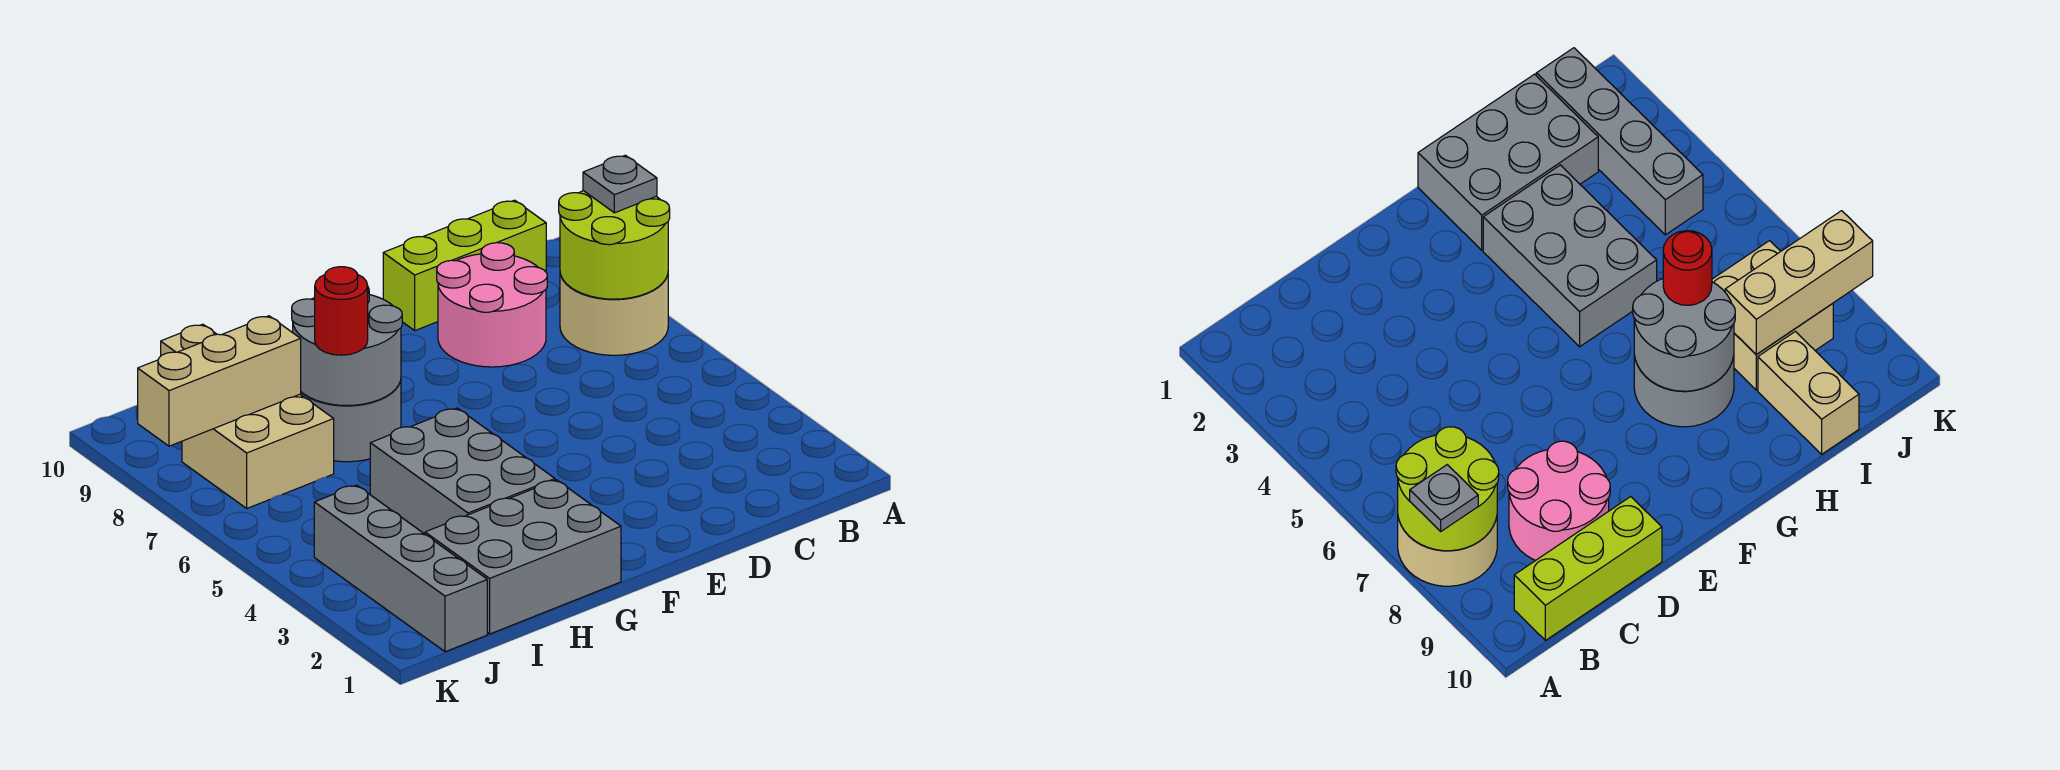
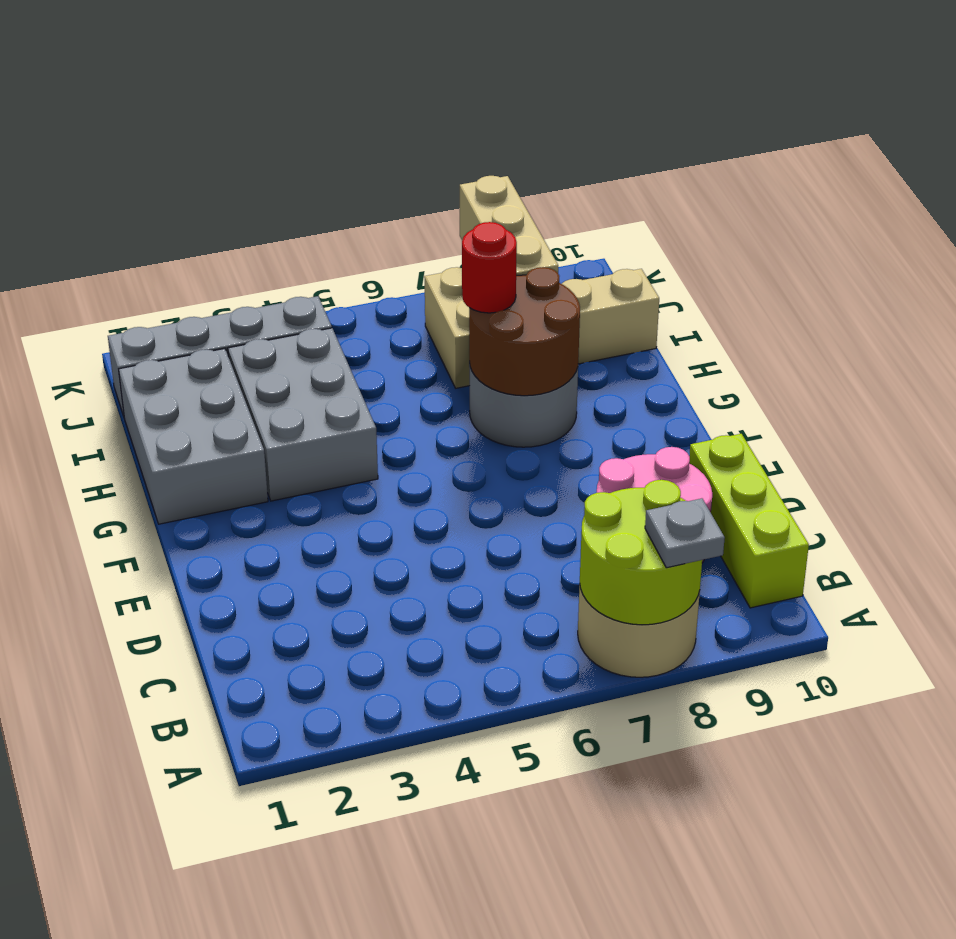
grey 2x3 brick [370,408,555,534] -> grey 2x3 brick turned to [228,328,378,501]
grey 2x2 round brick [292,287,402,405] -> brown 2x2 round brick [469,267,580,396]

